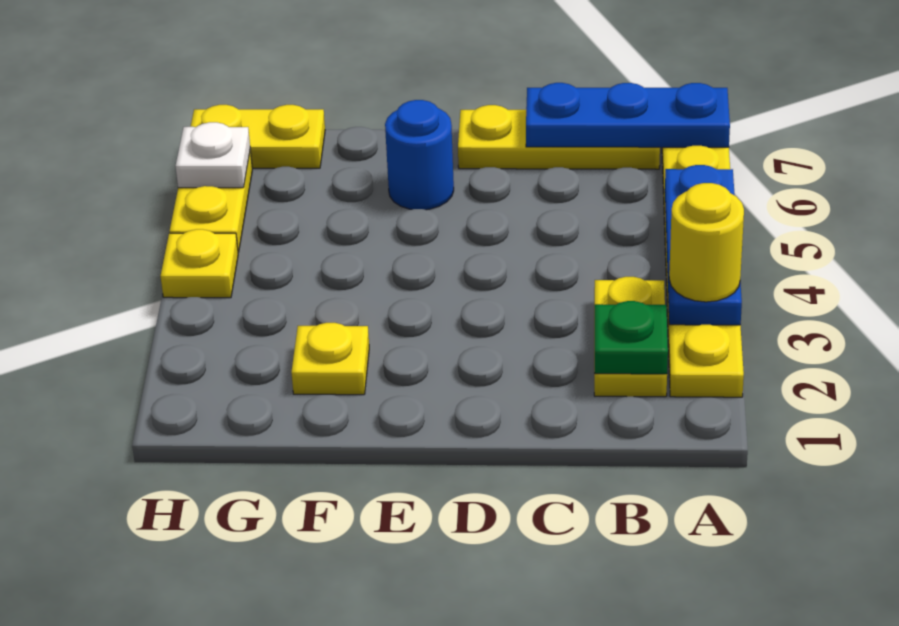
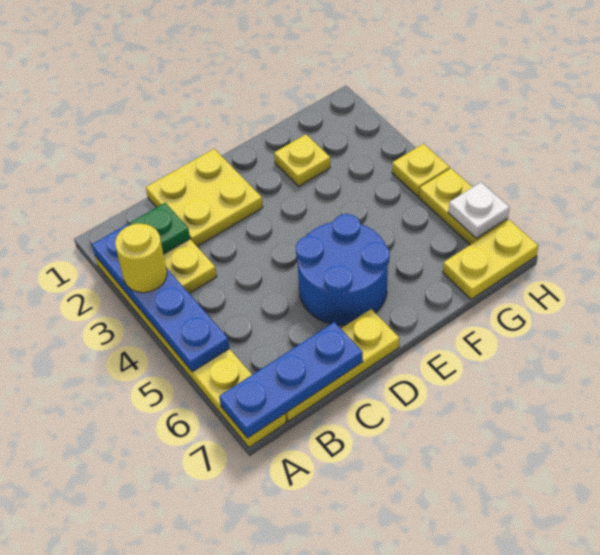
blue 1x3 plate [665,165,742,325] -> blue 1x4 plate [92,224,230,372]
none -> yellow 2x2 plate [146,149,263,246]
blue 1x1 round brick [385,100,454,210] -> blue 2x2 round brick [296,214,390,325]

